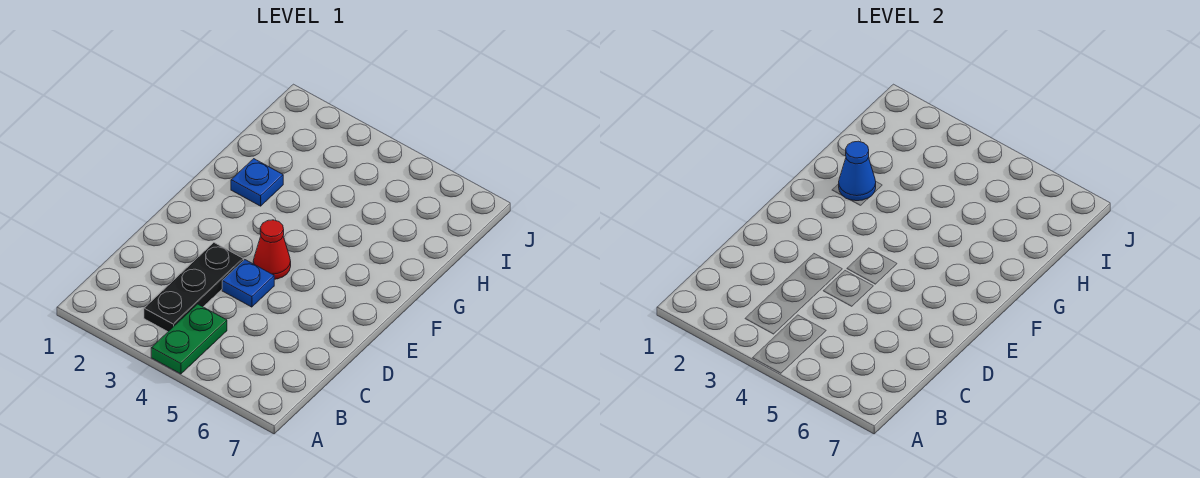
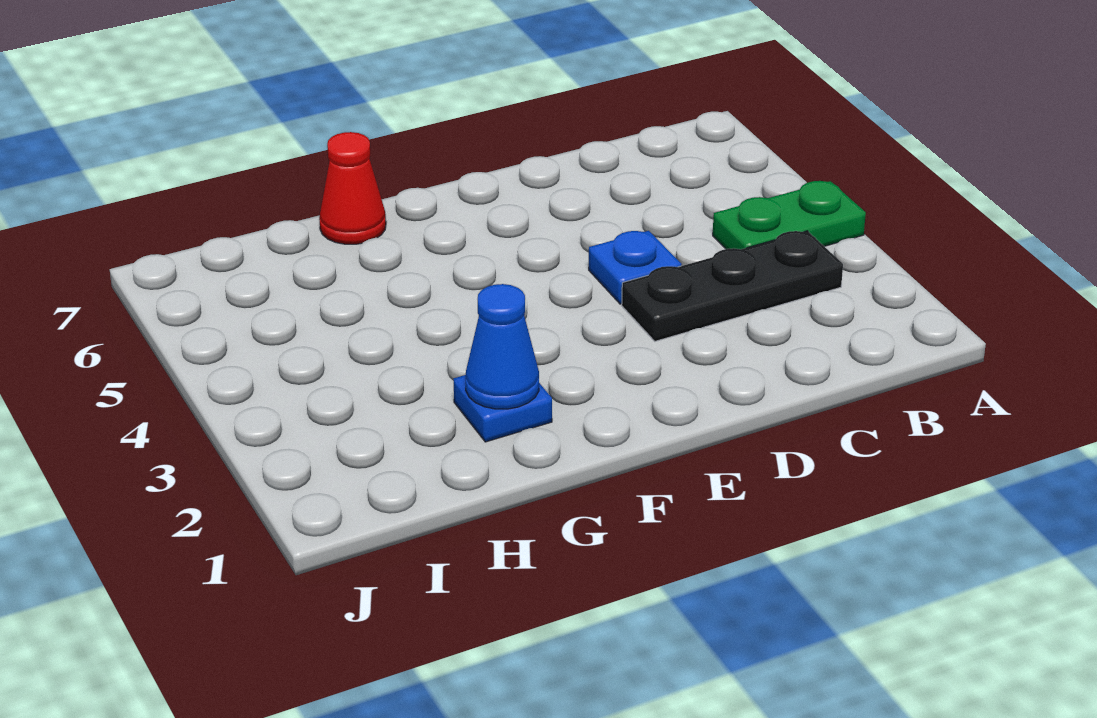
red 1x1 cone [253,220,291,279] -> red 1x1 cone moved to [319,132,386,244]

